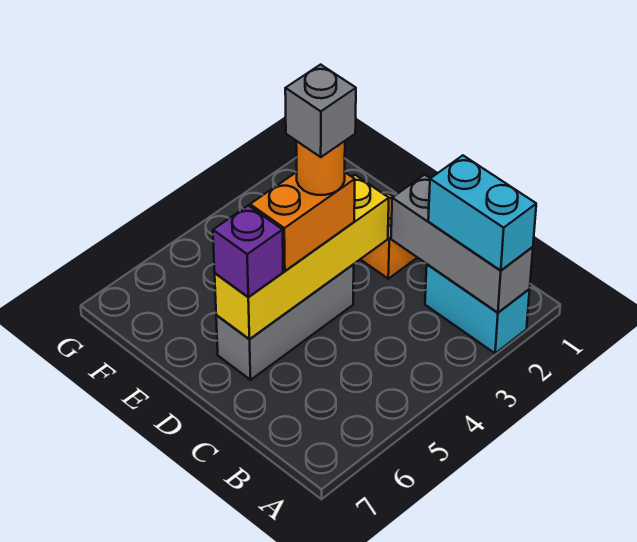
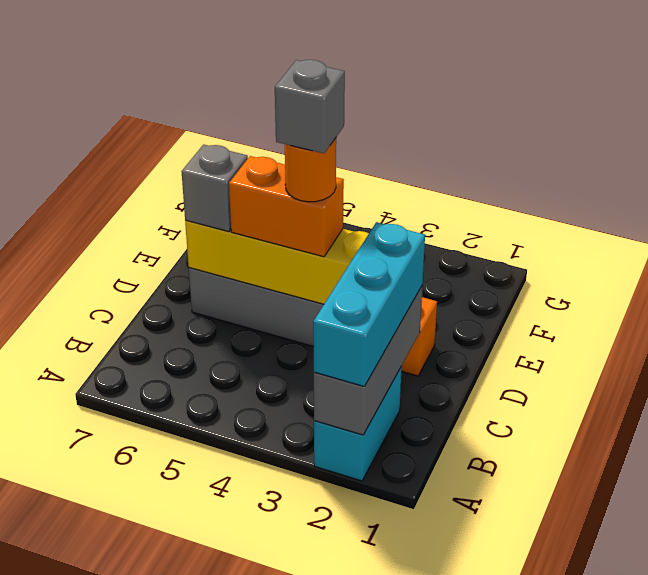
cyan 1x2 brick [428,155,536,271] -> cyan 1x3 brick [313,222,425,386]
purple 1x1 brick [213,205,283,297] -> grey 1x1 brick [181,144,248,232]

